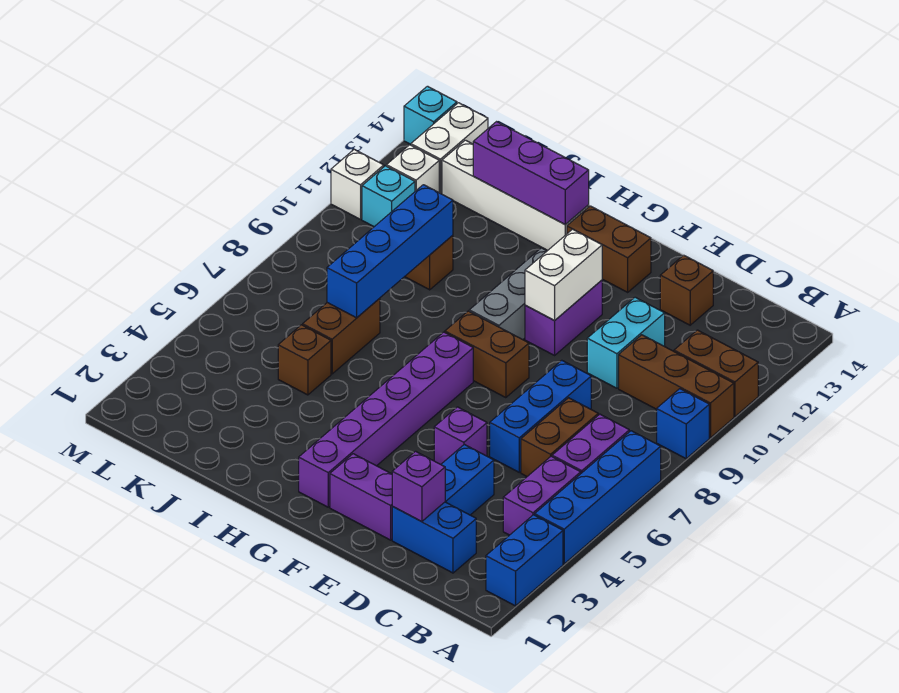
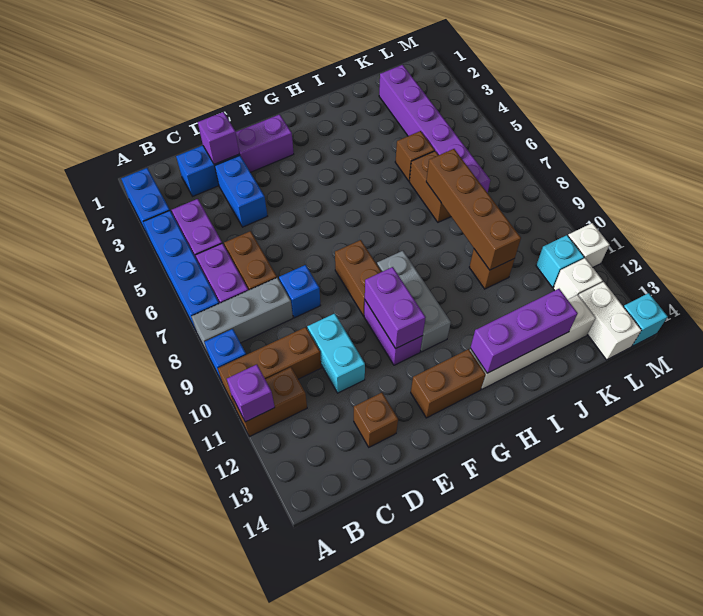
none -> grey 1x3 brick [191,278,293,356]
blue 1x3 brick [490,360,591,472] -> blue 1x1 brick [279,265,321,318]
purple 1x1 brick [434,407,487,464] -> purple 1x1 brick moved to [227,364,275,422]
brown 1x2 brick [445,311,529,398] -> brown 1x2 brick turned to [335,240,381,316]
white 1x2 brick [525,229,602,321] -> purple 1x2 brick [365,267,426,348]
purple 1x6 brick [299,332,473,507] -> purple 1x6 brick moved to [379,65,490,193]
blue 1x4 brick [327,185,453,318] -> brown 1x4 brick [426,149,521,270]

